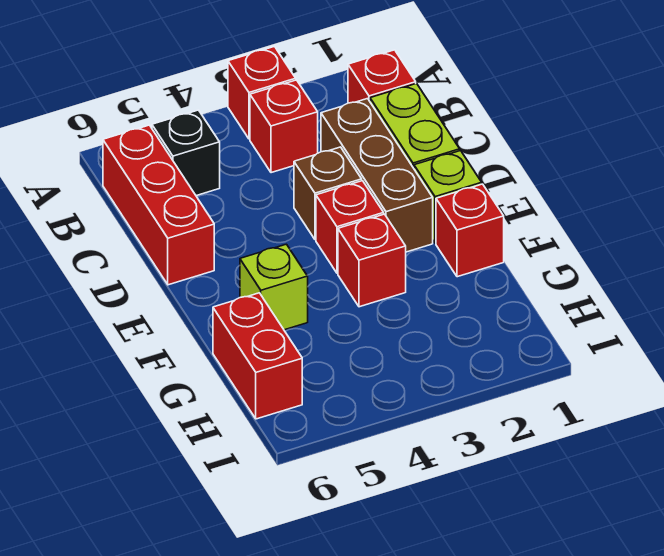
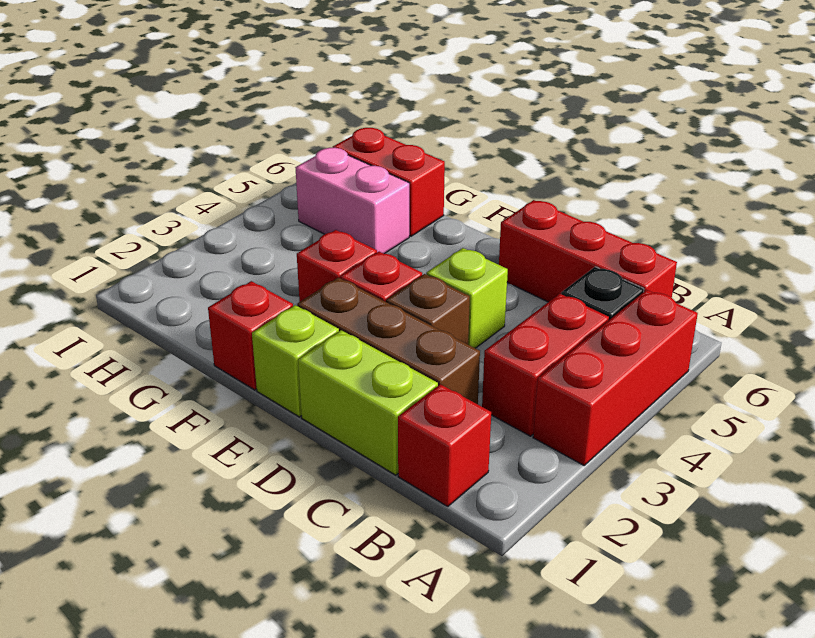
red 1x1 brick [228,47,296,139] -> red 1x3 brick [533,290,698,465]
red 1x1 brick [250,80,318,173] -> red 1x2 brick [482,294,609,436]
lime 1x1 brick [240,244,308,330] -> lime 1x1 brick moved to [426,248,508,348]
none -> pink 1x2 brick [295,148,409,254]

